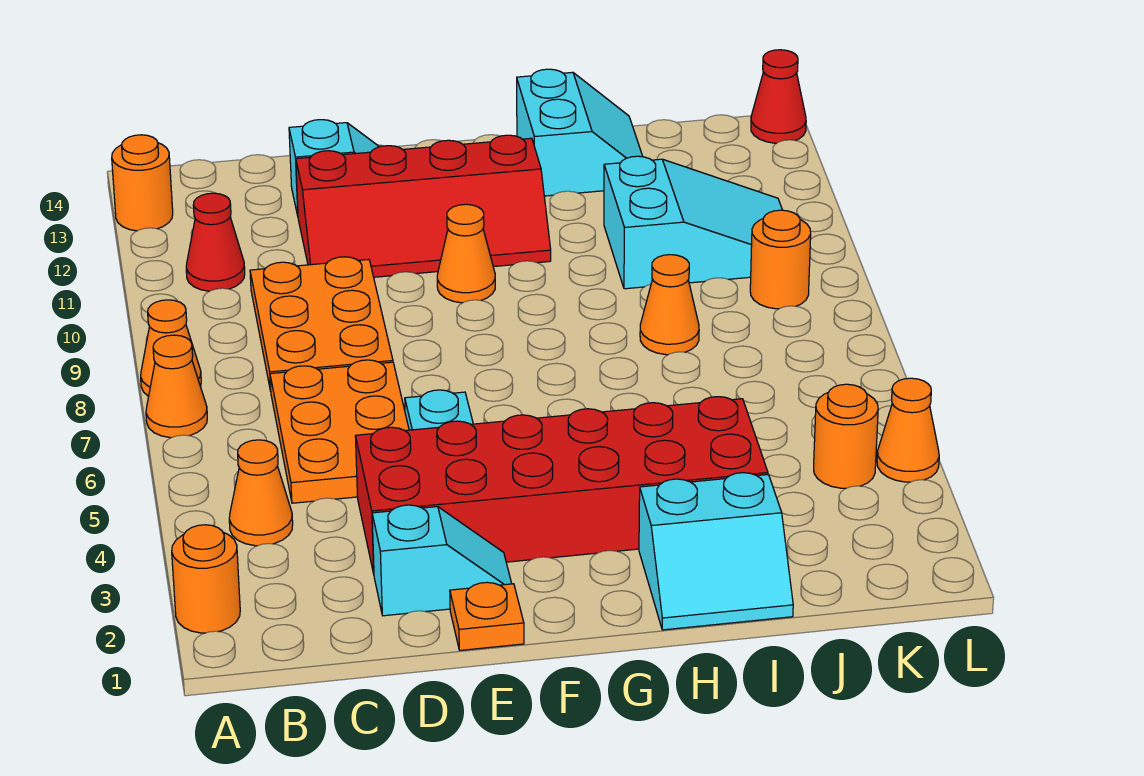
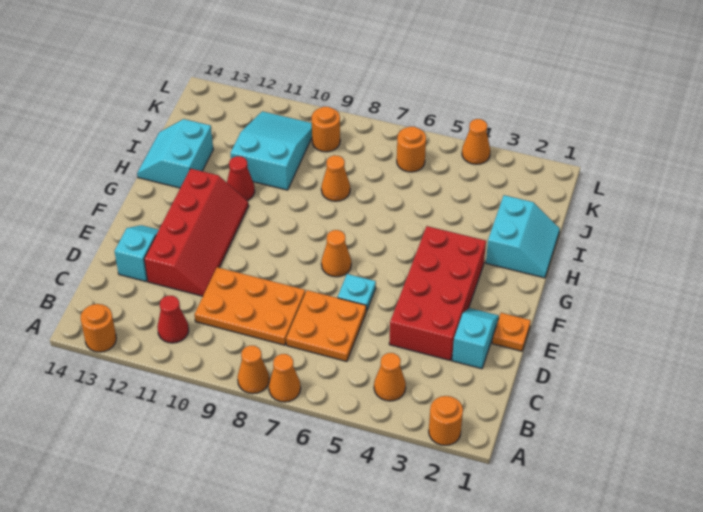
orange 2x3 plate [270,360,409,503] -> orange 2x2 plate [286,290,366,361]
red 2x6 brick [355,397,768,574] -> red 2x4 brick [389,226,486,360]
orange 1x1 cone [437,204,495,303] -> orange 1x1 cone moved to [321,230,351,277]
cyan 2x2 slope [517,69,643,196] -> cyan 2x2 slope turned to [137,119,213,188]
orange 1x1 round brick [814,384,878,488] -> orange 1x1 round brick moved to [397,127,426,172]
red 1x1 cone [751,50,806,143] -> red 1x1 cone moved to [227,156,255,200]

